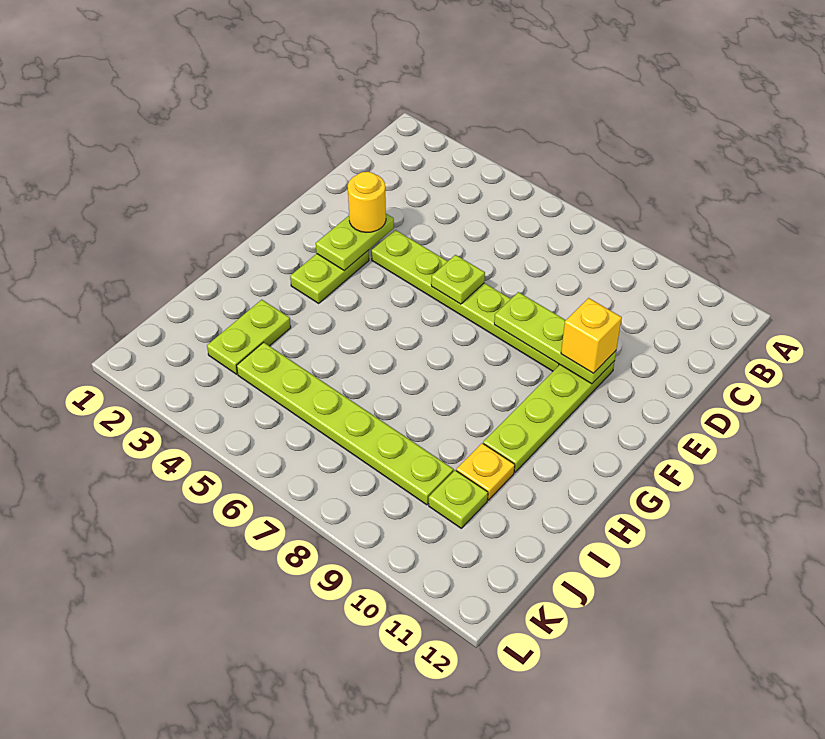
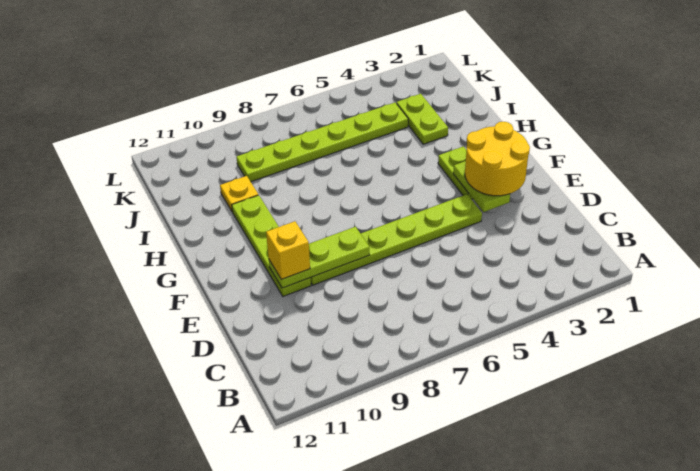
yellow 1x1 round brick [348,172,386,232] -> yellow 2x2 round brick [465,122,530,196]
lime 1x1 plate [431,255,485,304] -> none
lime 1x1 plate [429,470,488,528] -> none

